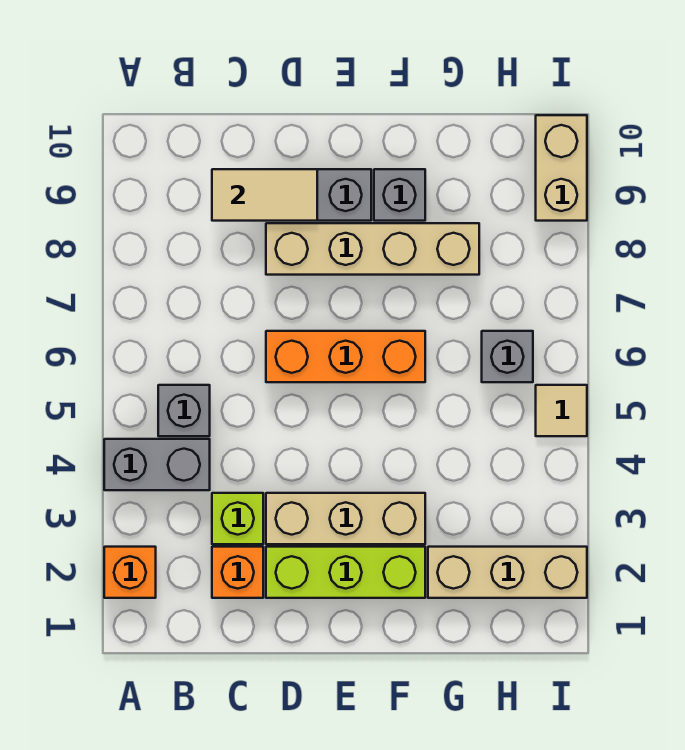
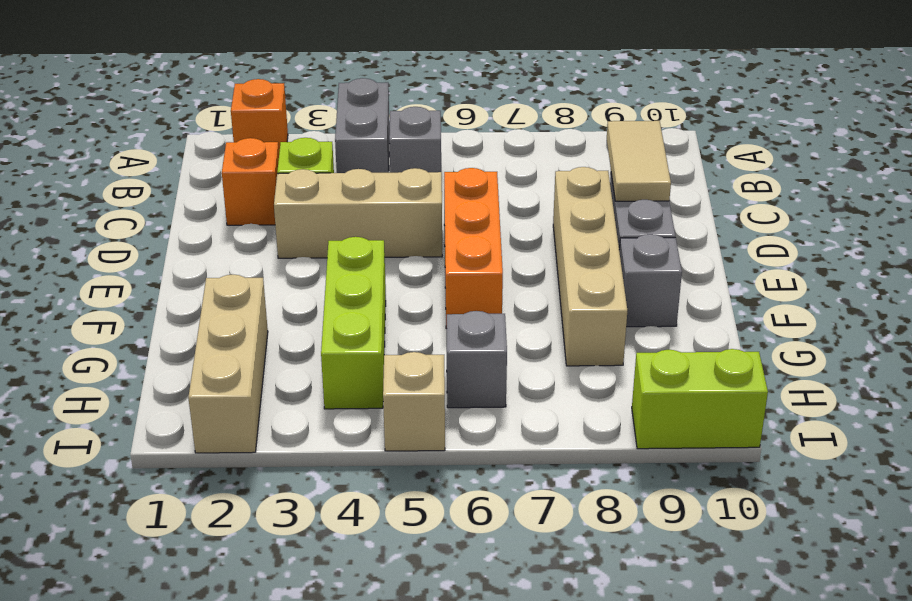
lime 1x3 brick [266,547,425,598] -> lime 1x3 brick moved to [321,237,386,409]
tan 1x3 brick [266,493,425,544] -> tan 1x3 brick turned to [274,168,442,258]
tan 1x1 tile [536,385,587,436] -> tan 1x1 brick [383,352,445,451]
tan 1x2 brick [536,115,587,221] -> lime 1x2 brick [632,349,768,449]

